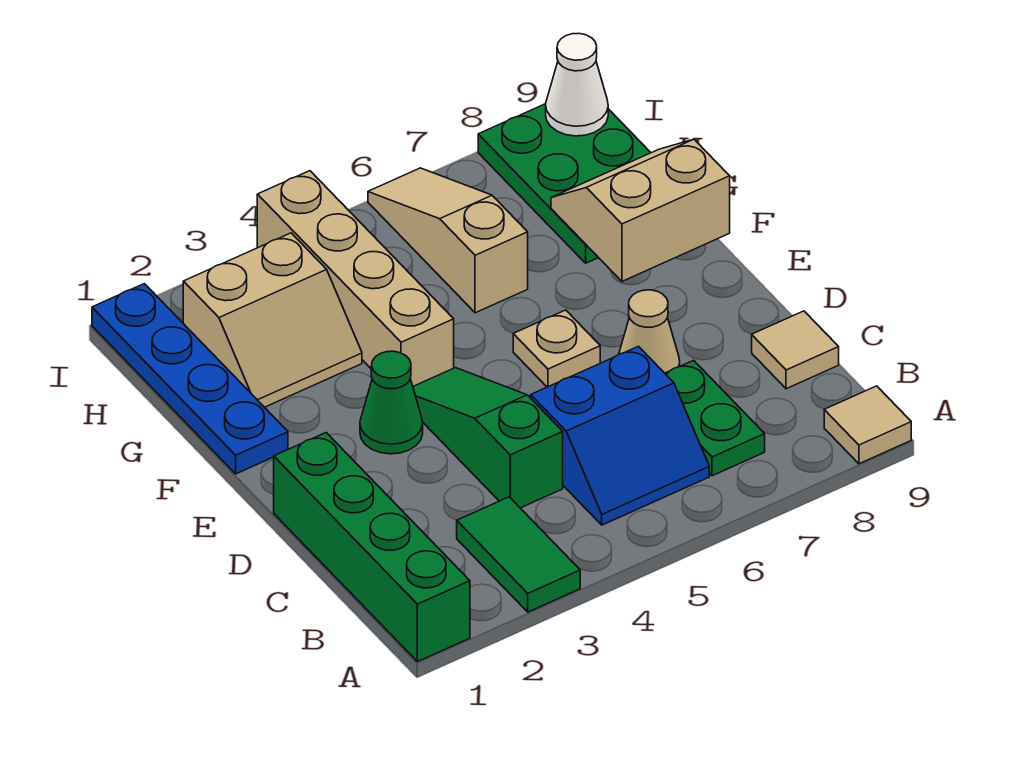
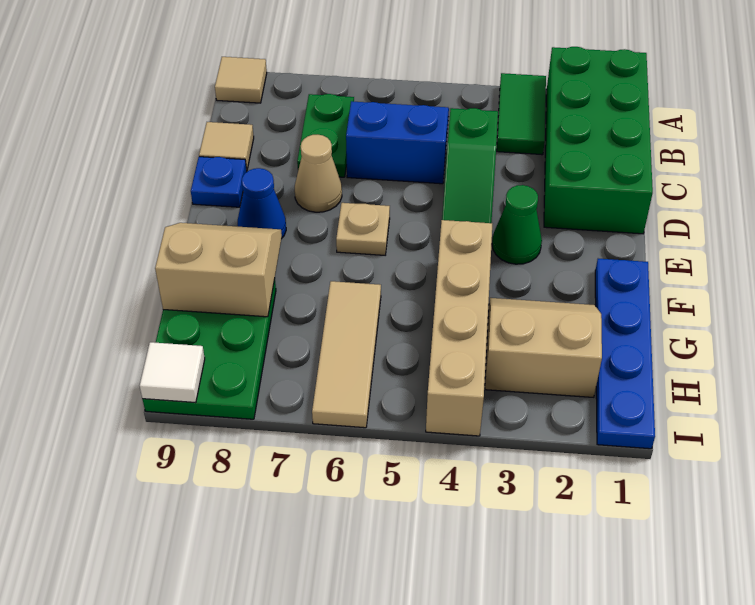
green 1x4 brick [274,433,470,662] -> green 2x4 brick [544,47,653,234]
none -> blue 1x1 plate [191,157,247,207]
none -> blue 1x1 cone [238,168,286,238]
tan 2x2 slope [551,139,730,281] -> tan 2x2 slope turned to [155,223,282,317]
tan 1x3 slope [368,168,528,313] -> tan 1x3 tile [312,281,381,428]
white 1x1 cone [546,34,608,136] -> white 1x1 tile [140,342,205,403]

